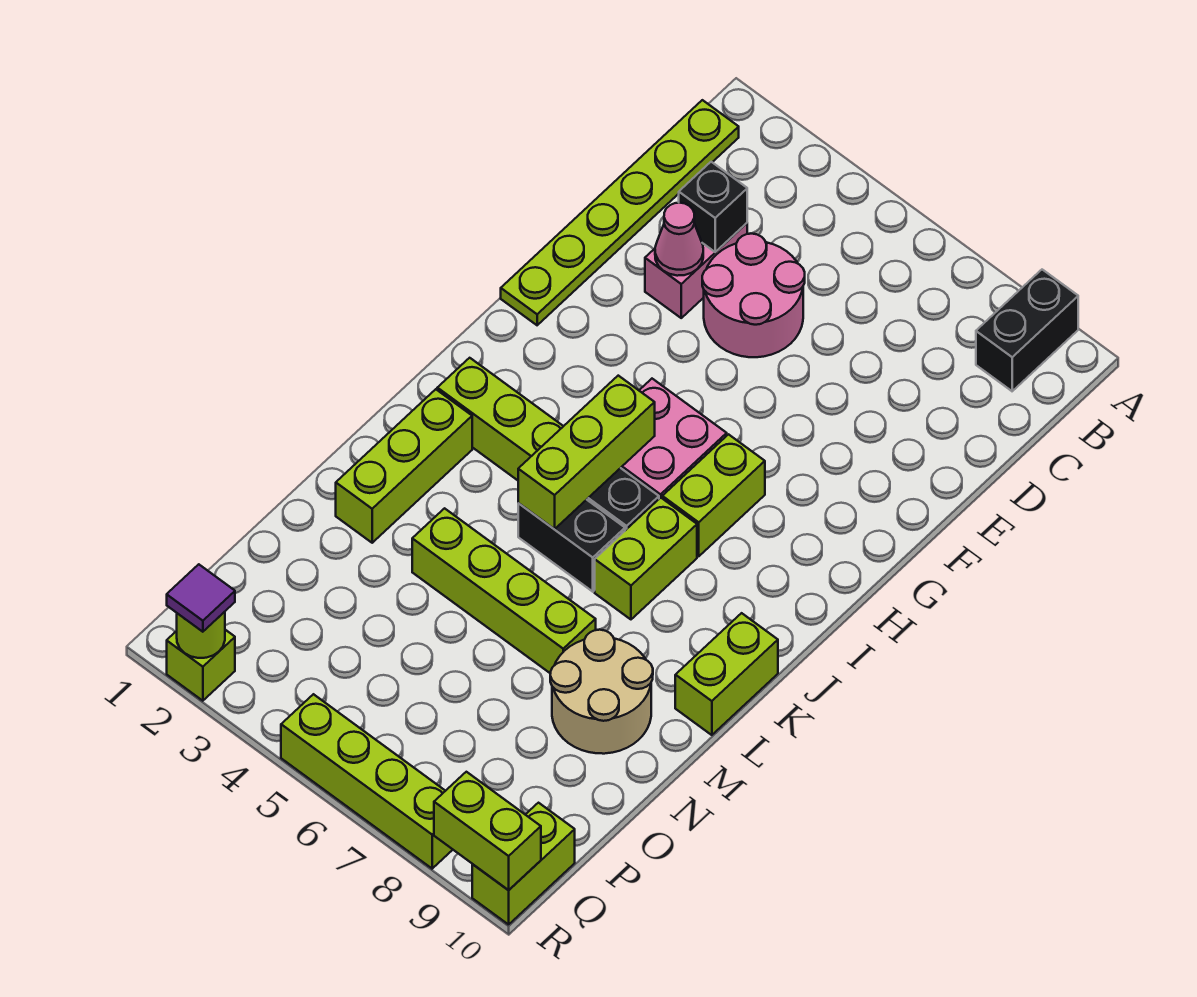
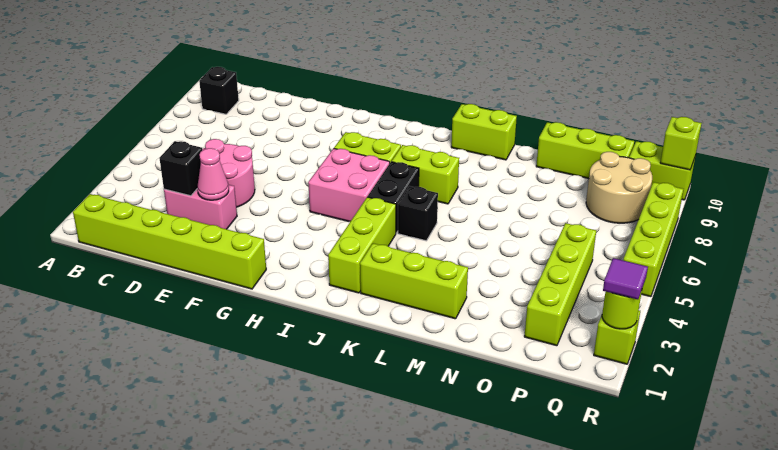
black 1x2 brick [976,270,1078,391] -> black 1x1 brick [199,67,239,114]
lime 1x6 plate [501,100,739,325] -> lime 1x6 brick [73,194,266,289]
lime 1x3 brick [518,376,655,529] -> lime 1x3 brick moved to [536,122,634,179]
black 1x2 brick [518,500,625,592] -> black 1x1 brick [398,186,438,241]
lime 1x4 brick [412,508,596,674] -> lime 1x4 brick moved to [524,223,596,346]
tan 2x2 round brick [550,630,653,754] -> tan 2x2 round brick moved to [586,152,652,223]
lime 1x2 brick [434,772,541,890] -> lime 1x1 brick [660,117,702,170]

